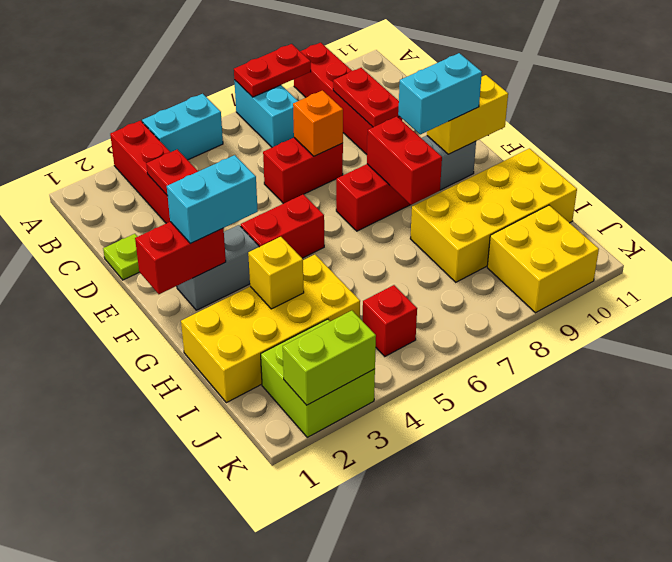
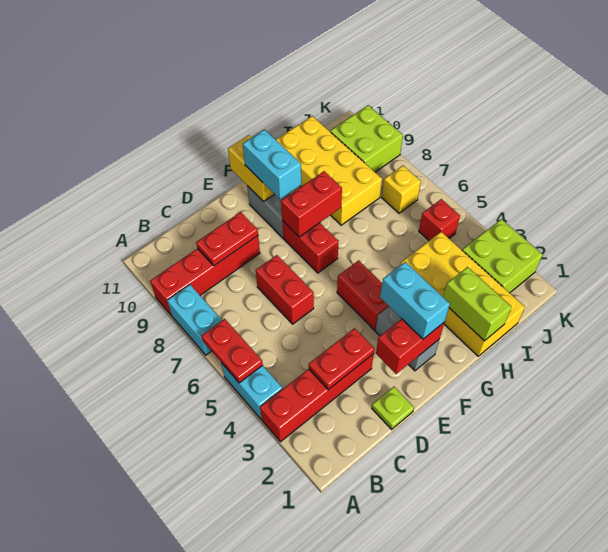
cyan 1x2 brick [234,80,298,147] -> cyan 1x2 brick turned to [167,285,222,355]
red 1x2 plate [234,44,311,97] -> red 1x2 plate moved to [201,319,263,383]
orange 1x1 brick [293,90,343,156] -> none
red 1x2 brick [135,222,226,294] -> red 1x2 brick turned to [376,319,444,374]
yellow 1x1 brick [248,237,304,309] -> yellow 1x1 brick moved to [382,166,421,213]
yellow 2x2 brick [487,205,599,313] -> lime 2x2 brick [330,105,403,172]
lime 1x2 brick [283,311,376,405] -> lime 1x2 brick moved to [443,267,512,341]

